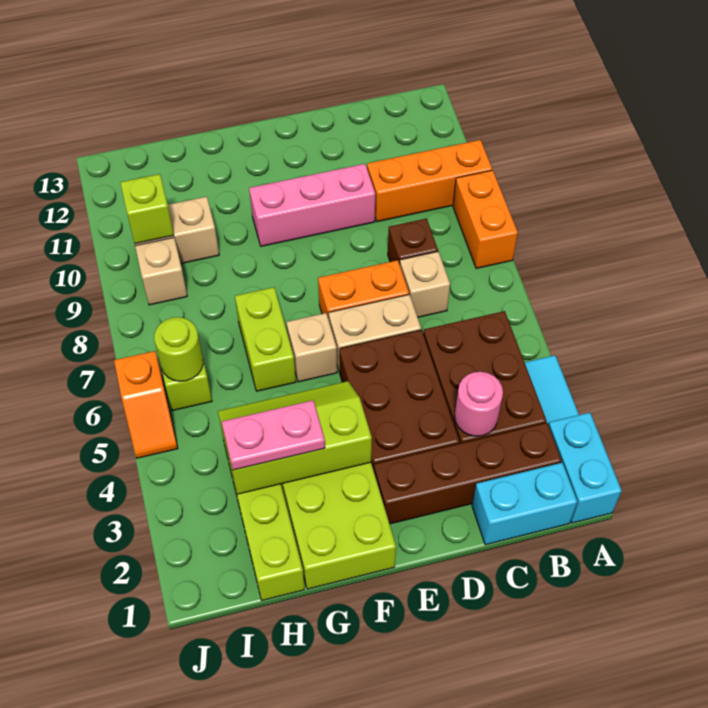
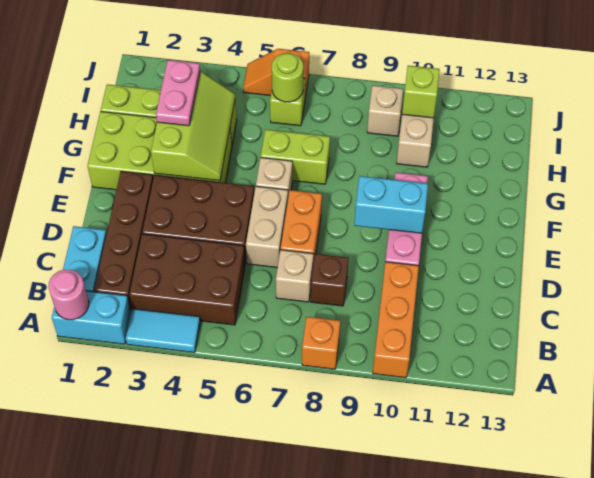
orange 1x2 brick [453,170,518,268] -> orange 1x1 brick [302,317,340,369]
pink 1x1 round brick [455,372,503,436] -> pink 1x1 round brick moved to [48,269,89,320]
none -> cyan 1x2 brick [354,176,428,233]

